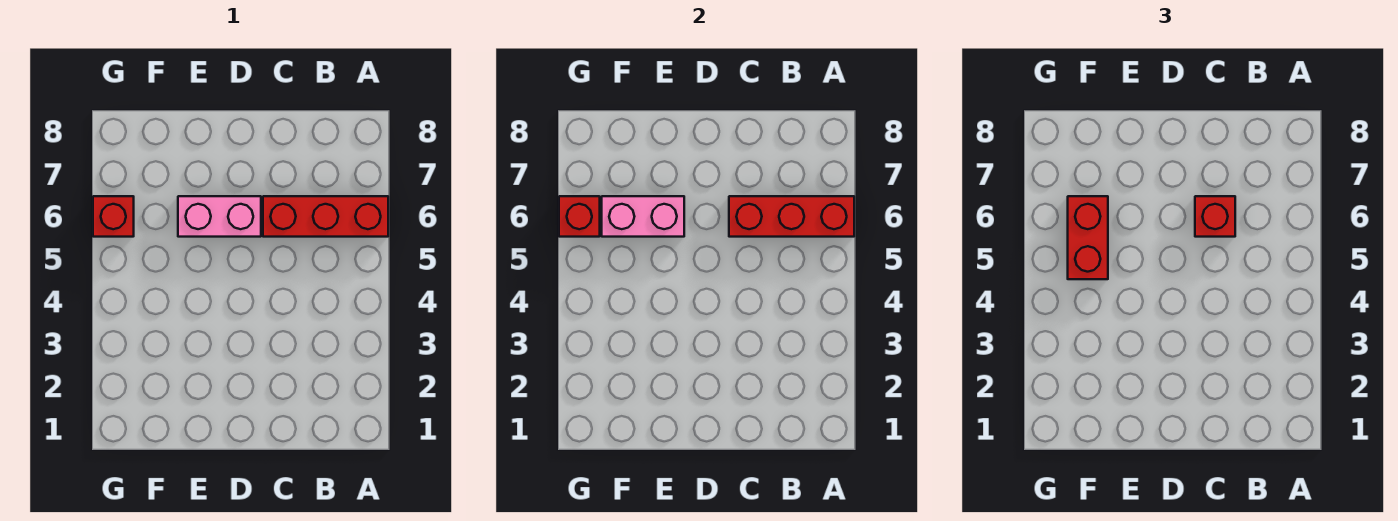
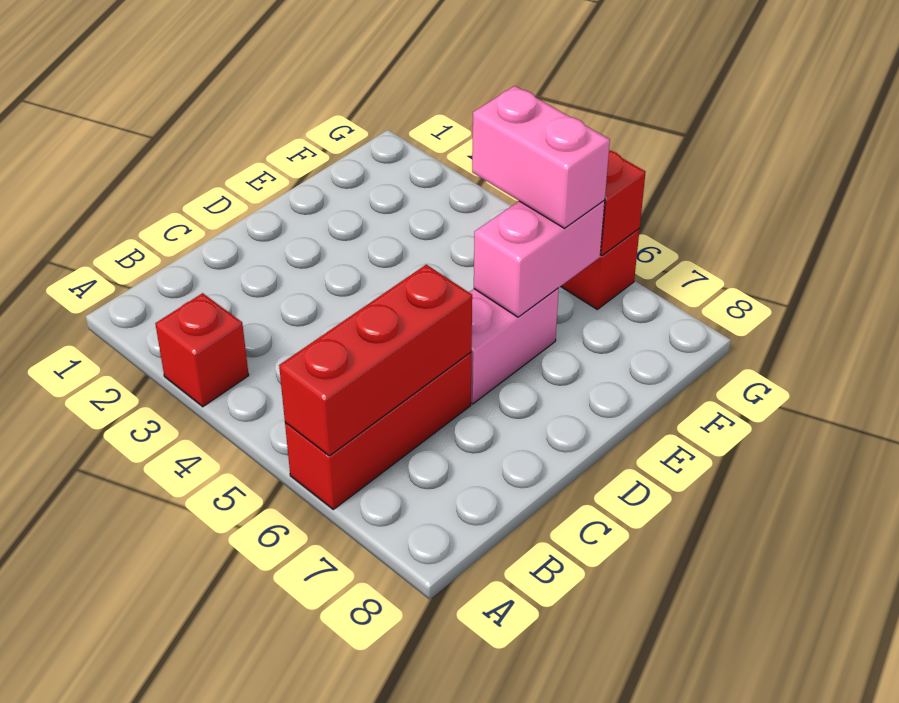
red 1x1 brick [1195,196,1235,237] -> red 1x1 brick moved to [155,293,249,407]
red 1x2 brick [1068,196,1108,279] -> pink 1x2 brick [472,86,610,228]

